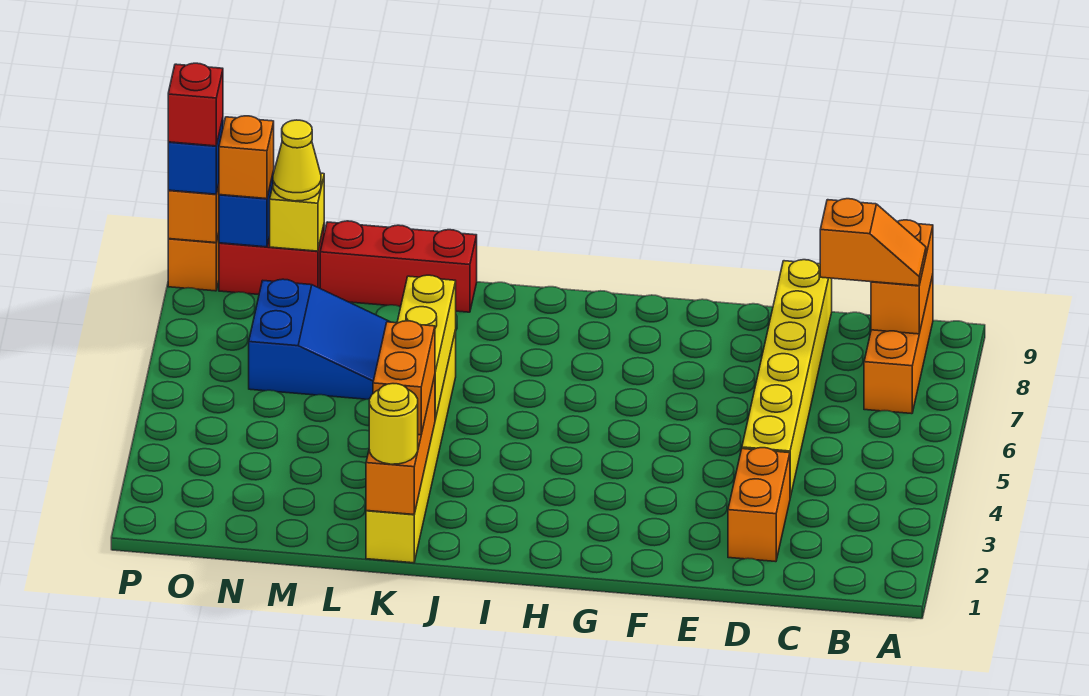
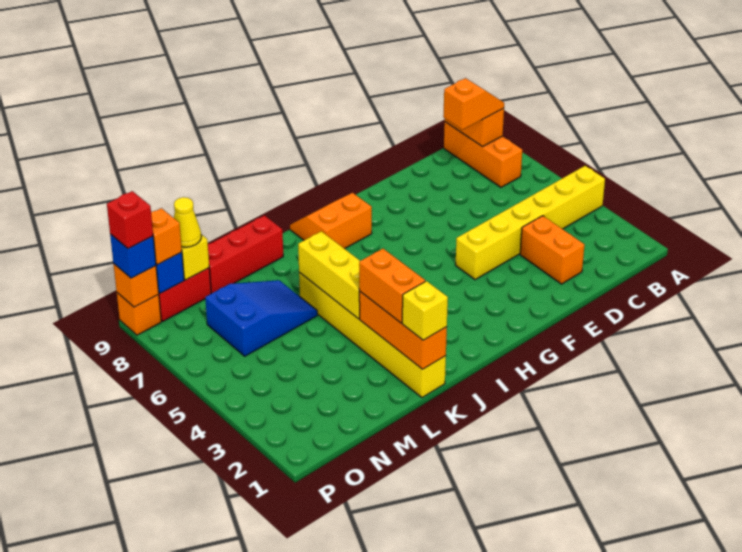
yellow 1x6 brick [742,260,832,497] -> yellow 1x6 brick turned to [456,166,605,280]
none -> orange 2x2 slope [290,193,372,249]
yellow 1x1 round brick [369,384,418,464] -> yellow 1x1 brick [402,281,448,340]

